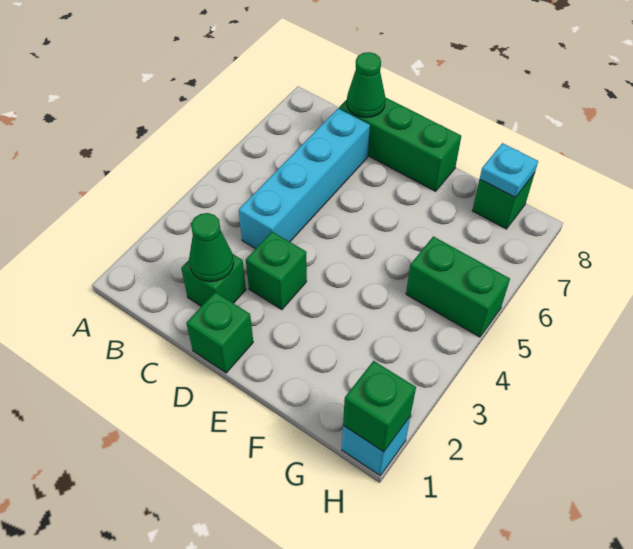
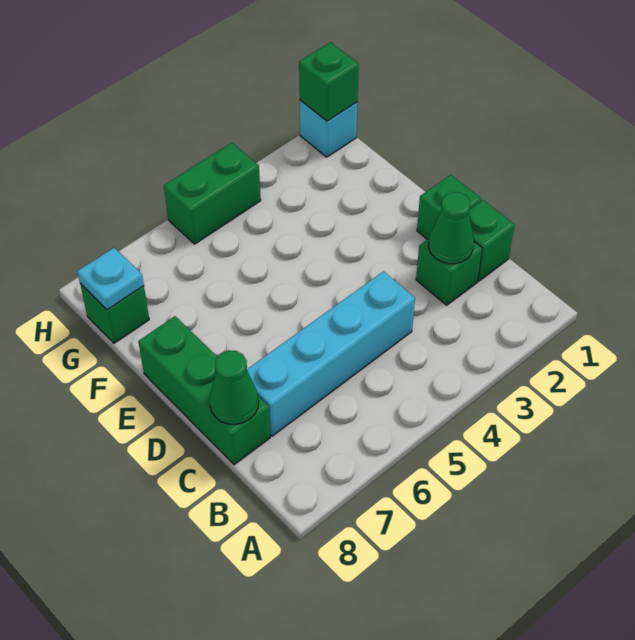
green 1x1 brick [246,232,307,310] -> green 1x1 brick moved to [469,200,515,281]
green 1x2 brick [406,236,510,337] -> green 1x2 brick turned to [164,143,261,244]

